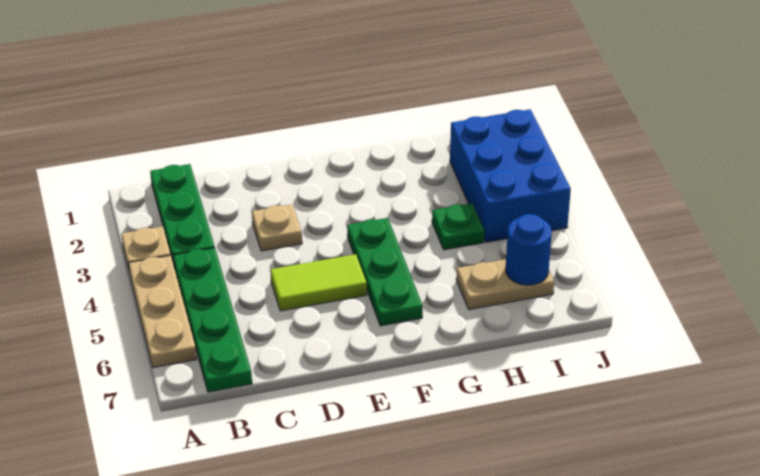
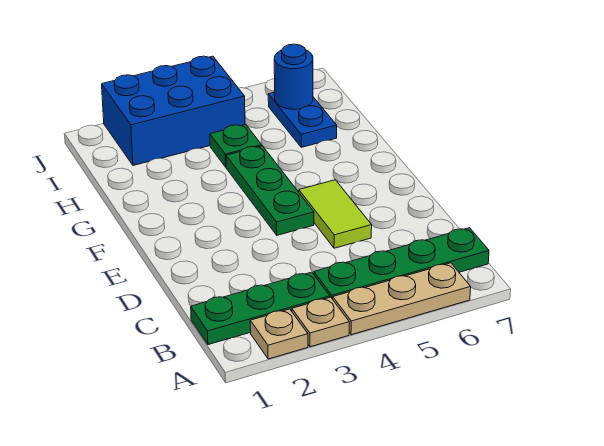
tan 1x1 plate [252,204,302,251] -> tan 1x1 plate moved to [250,309,308,359]
green 1x3 plate [347,218,423,326] -> green 1x3 plate turned to [226,146,314,235]
tan 1x2 plate [456,259,554,310] -> blue 1x2 plate [268,92,337,147]

